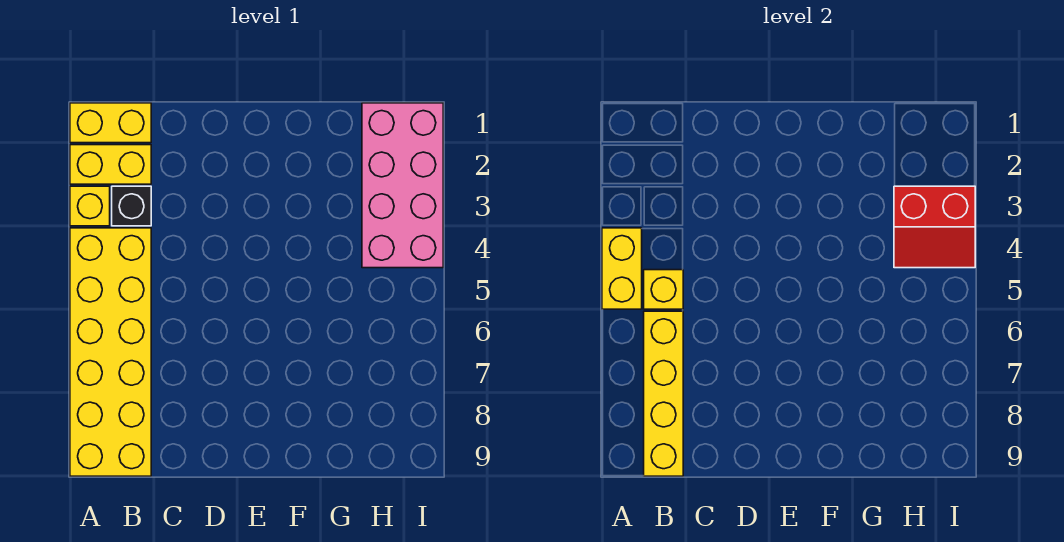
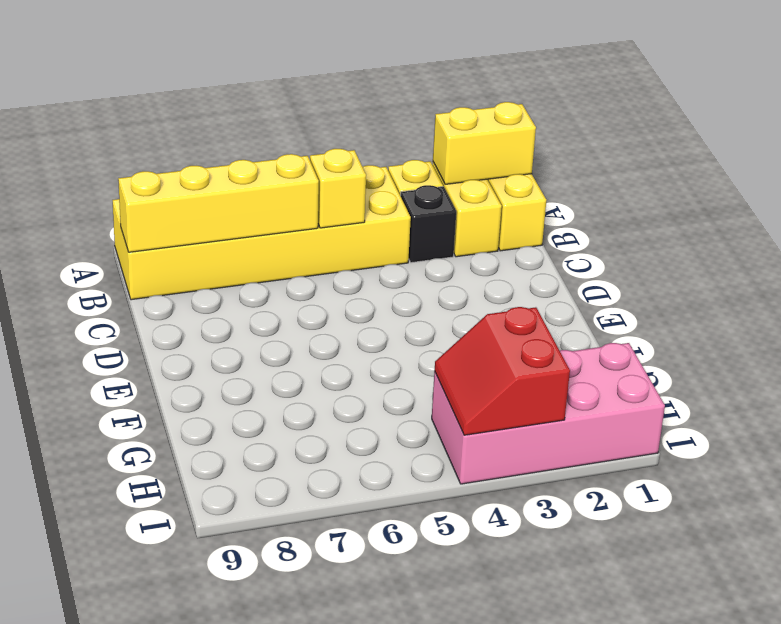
yellow 1x2 brick [602,228,642,309] -> yellow 1x2 brick moved to [433,102,536,184]

